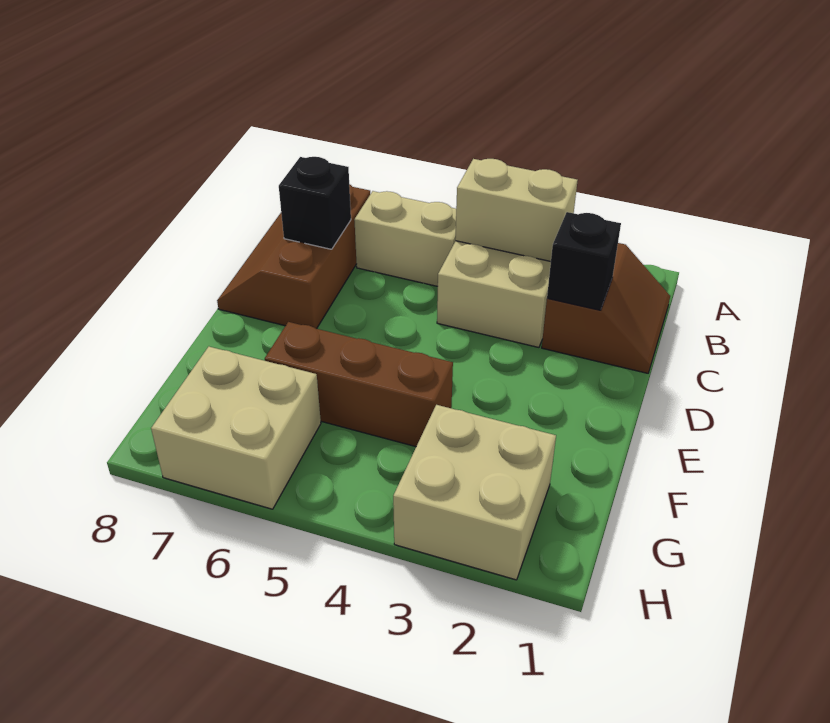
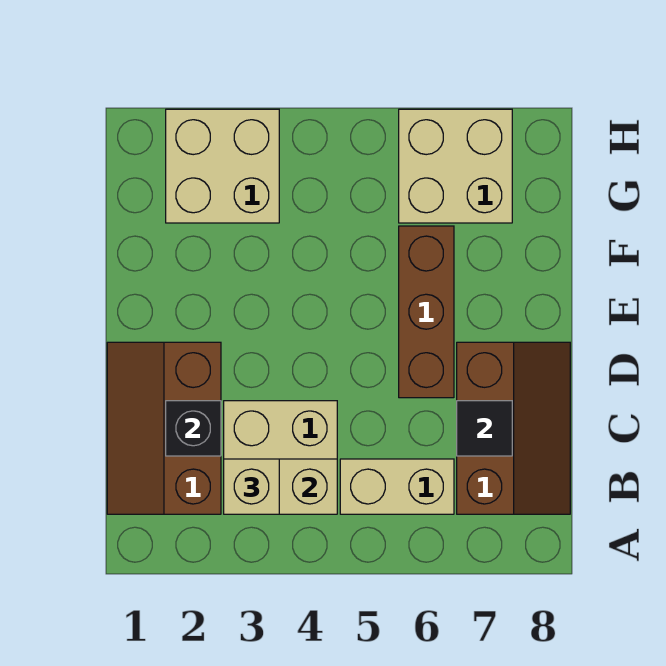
brown 2x2 slope [542,243,670,373] -> brown 2x3 slope [107,342,221,514]
none -> tan 1x1 brick [224,459,279,514]
black 1x1 brick [279,157,351,249] -> black 1x1 tile [457,401,512,456]
brown 1x3 brick [265,322,453,447] -> brown 1x3 brick turned to [399,226,454,398]

